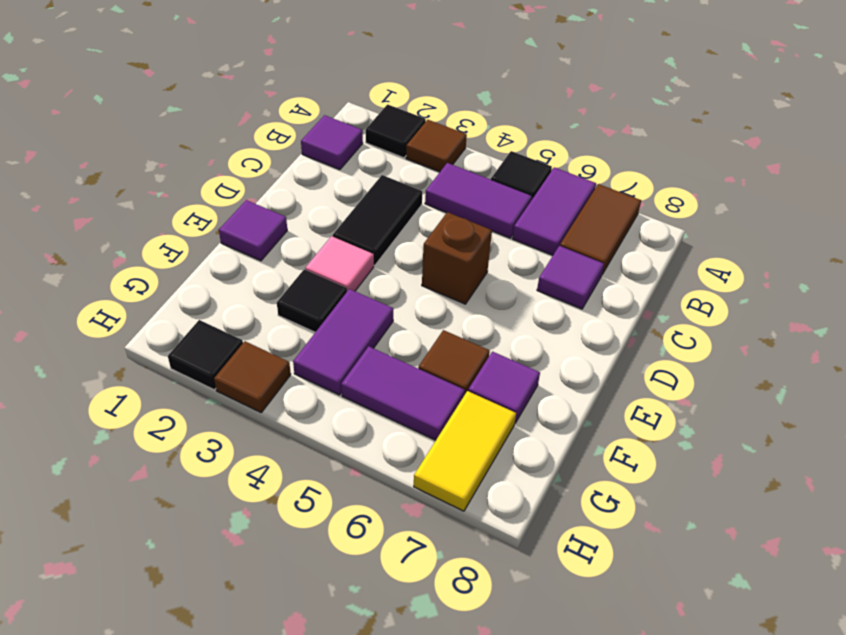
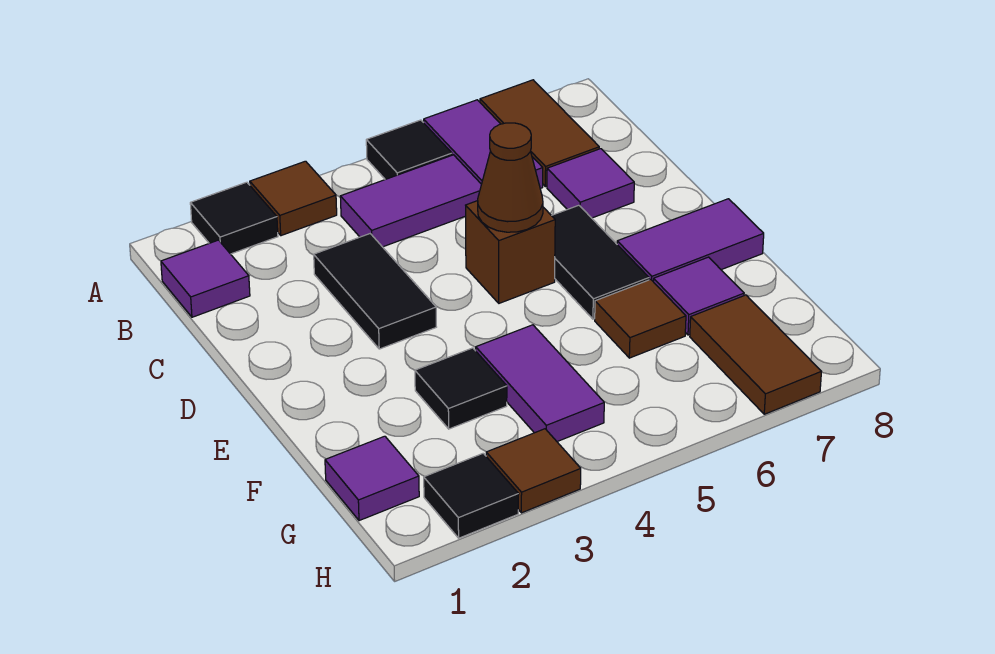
none -> brown 1x1 cone [478,123,543,232]
none -> black 1x2 tile [551,205,649,319]
purple 1x1 tile [219,200,287,261] -> purple 1x1 tile moved to [325,436,419,521]
pink 1x1 tile [305,236,374,291] -> none
purple 1x2 tile [341,346,465,440] -> purple 1x2 tile moved to [617,199,764,281]
yellow 1x2 tile [414,391,516,511] -> brown 1x2 tile [690,295,822,414]

